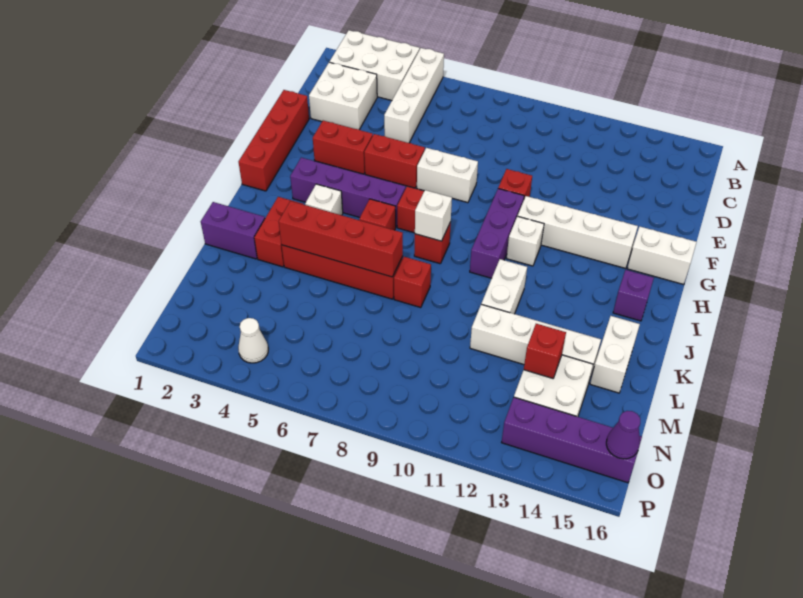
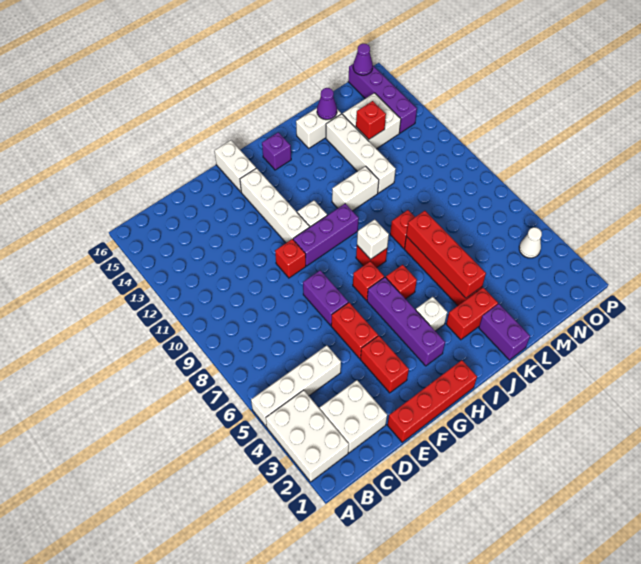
white 1x2 brick [417,148,478,203] -> purple 1x2 brick [303,270,348,326]
none -> purple 1x1 cone [317,88,337,120]

